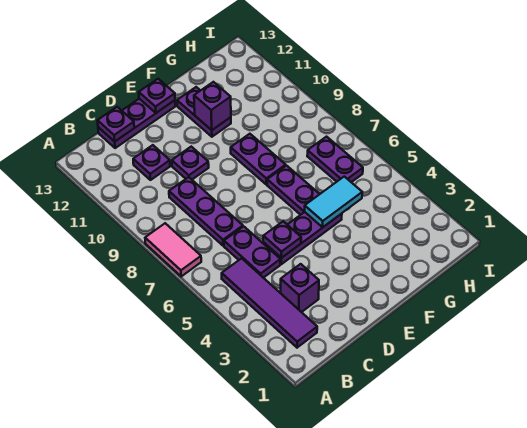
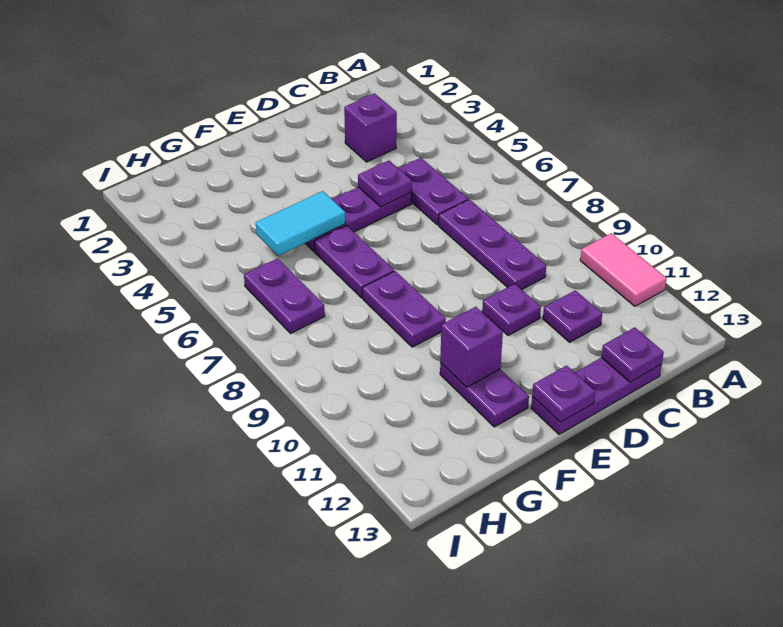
pink 1x2 tile [145,223,201,276] -> pink 1x2 tile moved to [580,233,667,306]
purple 1x4 tile [222,258,317,348] -> none

